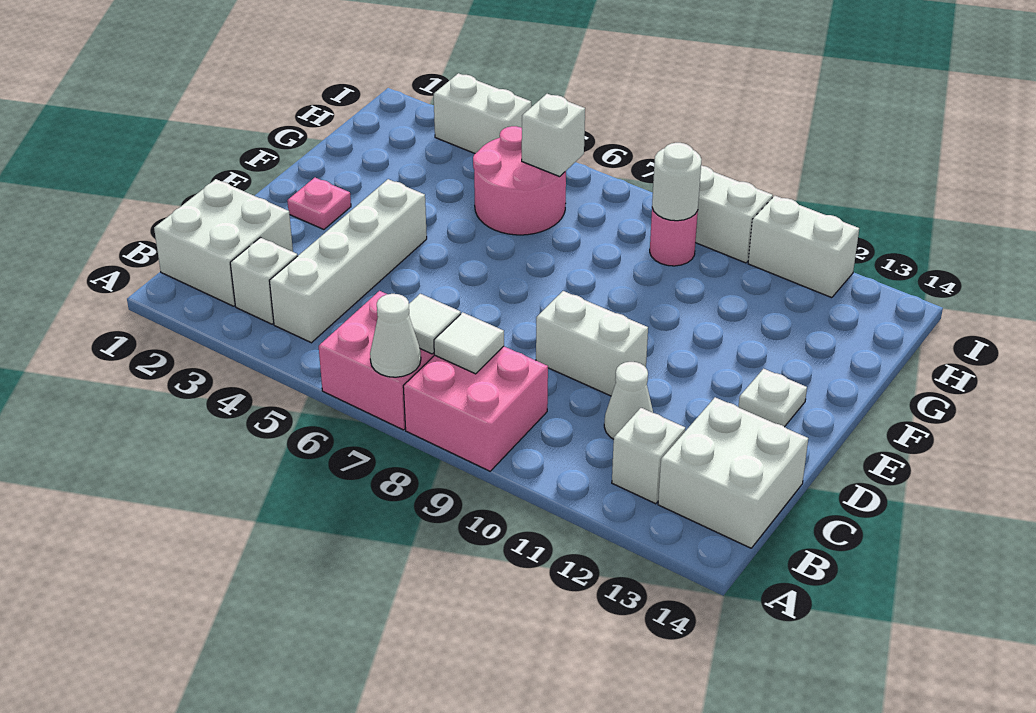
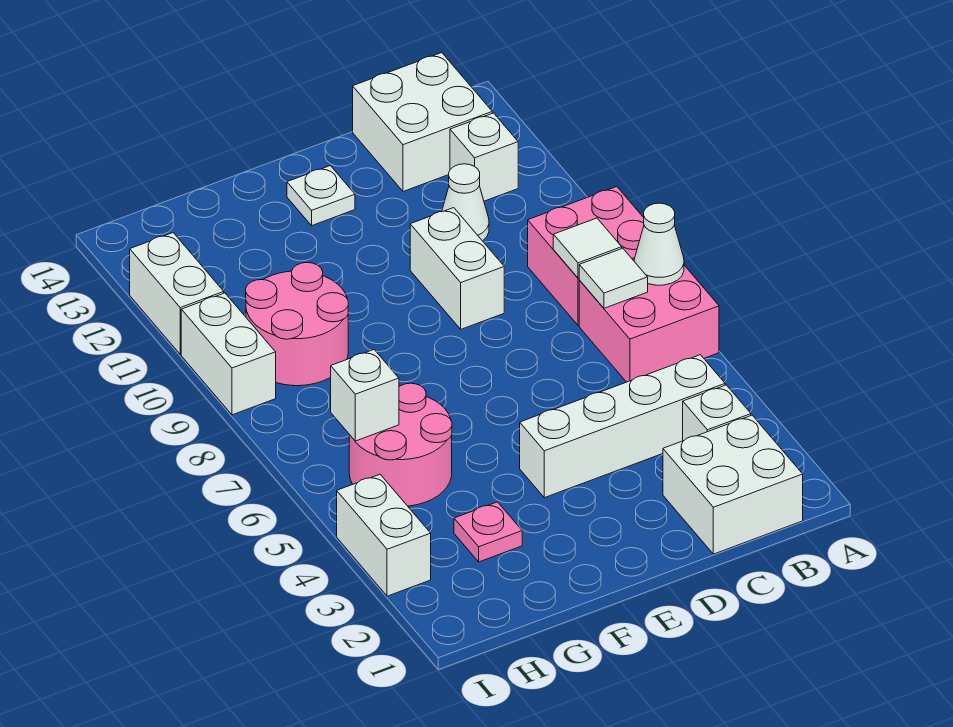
pink 1x1 plate [287,178,351,229] -> pink 1x1 plate moved to [454,502,522,562]
pink 1x1 round brick [650,208,698,266] -> pink 2x2 round brick [246,263,348,386]
white 1x1 round brick [652,143,702,221] -> none

